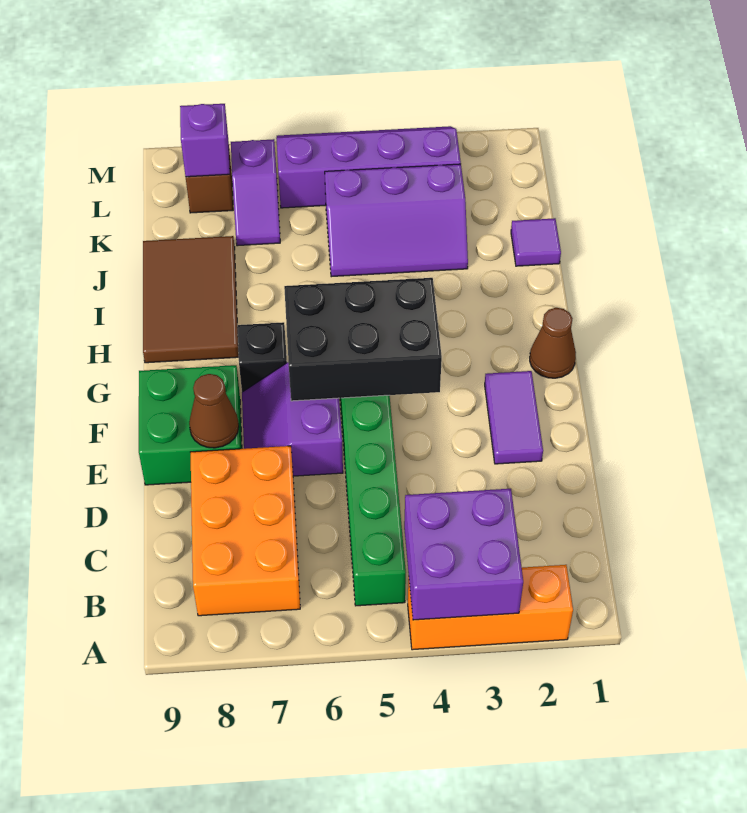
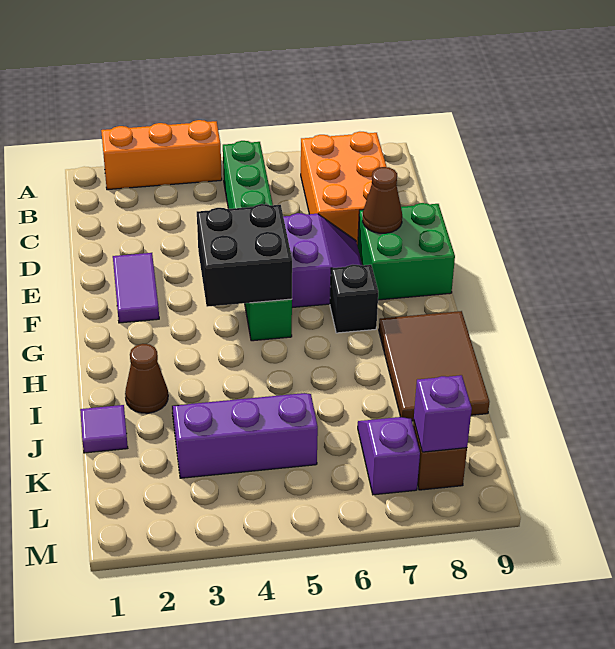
purple 2x2 brick [404,489,523,620] -> none
black 2x3 brick [284,278,442,401] -> black 2x2 brick [197,204,292,307]
brown 1x1 cone [530,308,576,378] -> brown 1x1 cone moved to [125,344,168,413]
purple 2x4 slope [276,126,461,208] -> none

